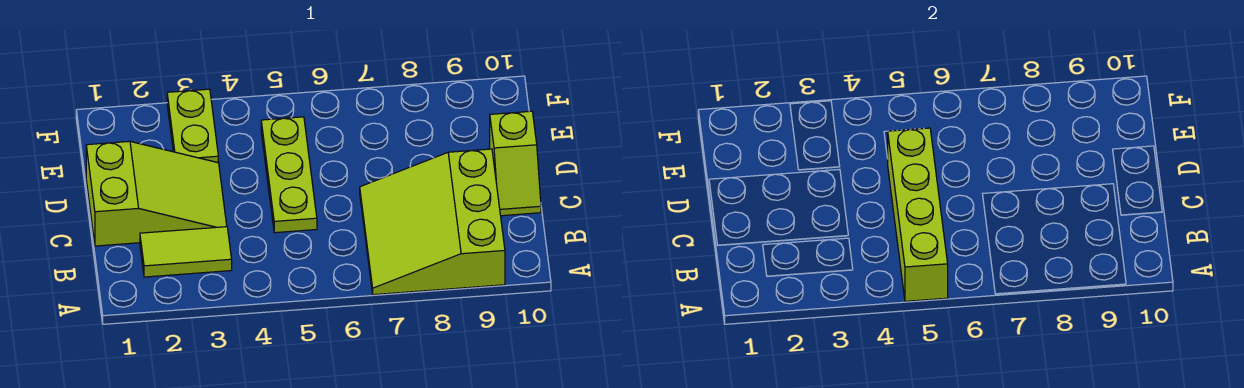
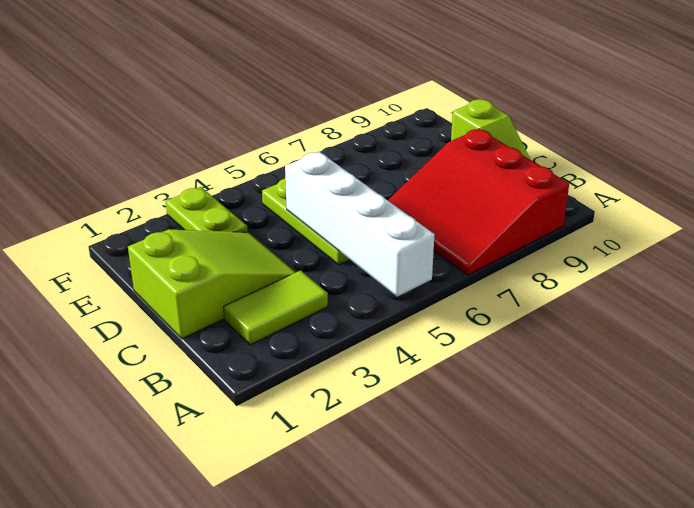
lime 1x4 brick [887,128,948,301] -> white 1x4 brick [285,152,435,297]
lime 3x3 slope [360,149,505,295] -> red 3x3 slope [388,129,569,275]

